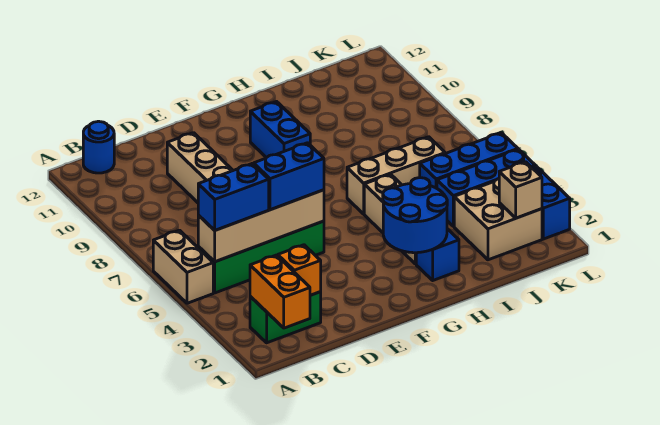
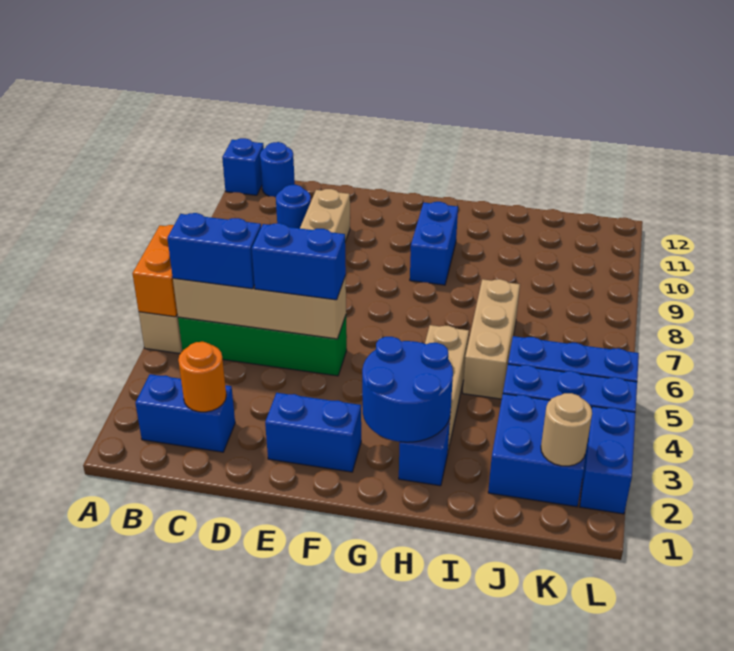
none -> blue 1x1 brick [222,138,264,195]
orange 1x2 brick [250,255,310,328] -> orange 1x2 brick moved to [132,225,177,317]
green 1x2 brick [250,292,321,343] -> blue 1x2 brick [135,374,235,452]
orange 1x1 brick [278,245,321,295] -> orange 1x1 round brick [178,342,226,412]
none -> blue 1x1 round brick [276,185,311,228]
none -> blue 1x2 brick [265,393,361,472]
tan 1x3 brick [347,137,445,214] -> tan 1x3 brick turned to [463,279,520,399]
tan 2x2 brick [454,179,542,260] -> blue 2x2 brick [488,394,585,507]
tan 1x1 brick [499,162,542,218] -> tan 1x1 round brick [541,393,592,466]

